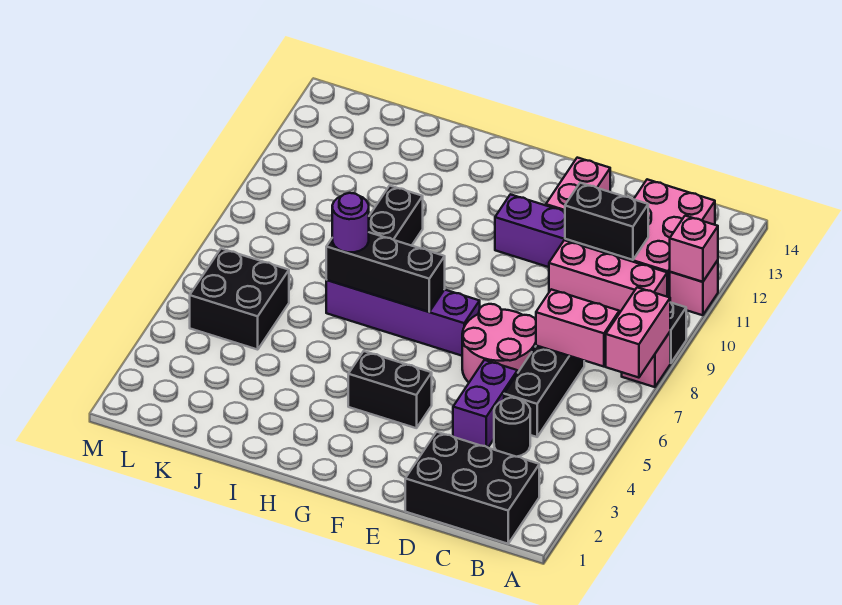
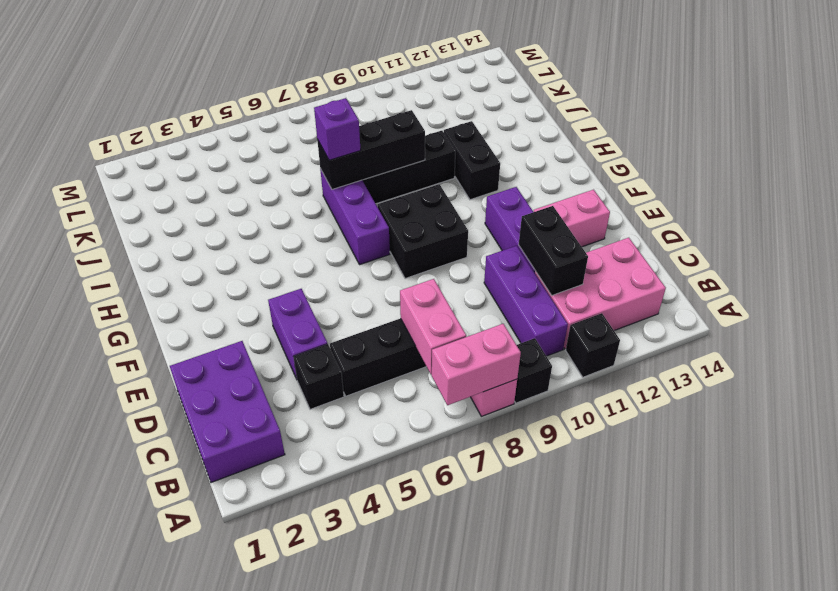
pink 1x1 brick [670,260,718,315] -> black 1x1 brick [566,313,620,377]
pink 1x1 brick [670,216,718,282] -> none
black 2x3 brick [405,432,539,544] -> purple 2x3 brick [170,341,285,482]
pink 1x3 brick [549,240,667,313] -> purple 1x3 brick [484,246,568,356]
black 1x1 round brick [494,398,530,457] -> black 1x1 brick [294,344,344,409]
purple 1x2 brick [453,360,518,447] -> purple 1x2 brick turned to [268,289,327,379]
pink 2x2 round brick [462,304,536,382] -> none
black 1x2 brick [348,351,432,428] -> black 1x2 brick moved to [444,121,500,200]
purple 1x4 brick [326,280,480,356] -> purple 1x3 brick [320,169,390,265]
black 1x3 brick [326,232,445,312] -> black 1x3 brick turned to [317,110,425,189]
purple 1x1 round brick [332,193,369,252] -> purple 1x1 brick [314,98,361,160]
black 2x2 brick [190,249,289,350] -> black 2x2 brick moved to [378,184,468,279]

